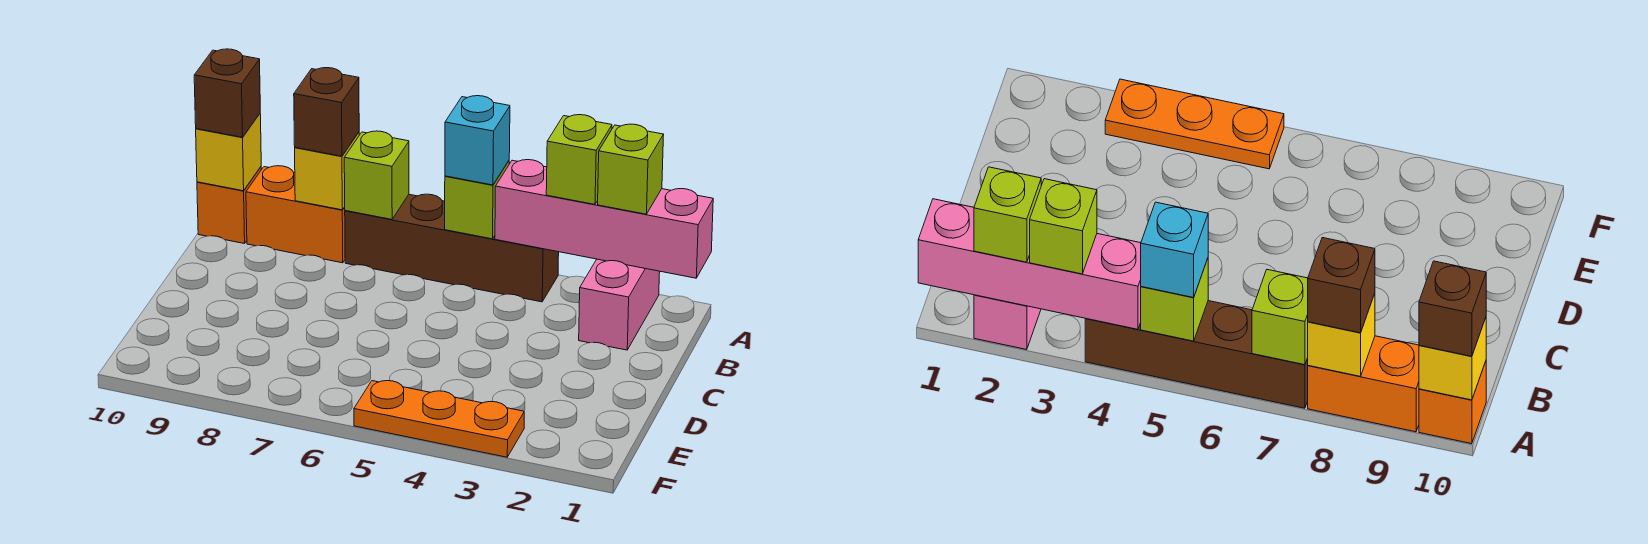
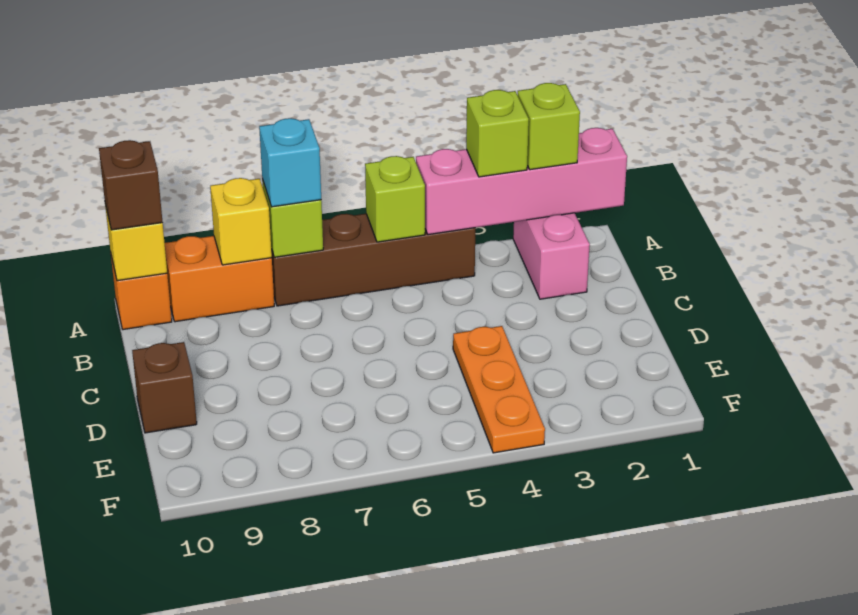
cyan 1x1 brick [445,96,510,185] -> cyan 1x1 brick moved to [259,118,321,207]
brown 1x1 brick [294,68,359,156] -> brown 1x1 brick moved to [132,342,197,433]
orange 1x3 plate [354,381,524,457] -> orange 1x3 plate turned to [453,326,545,453]

